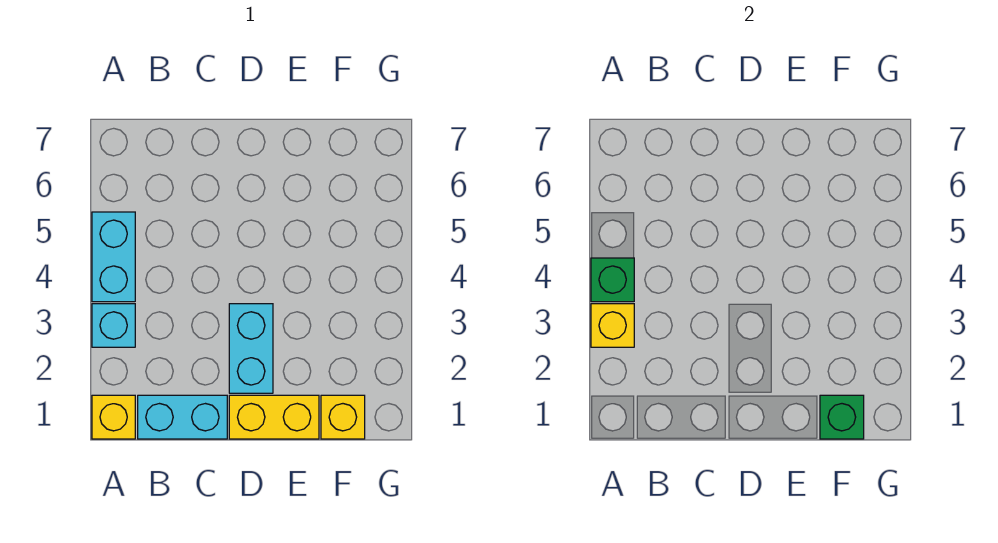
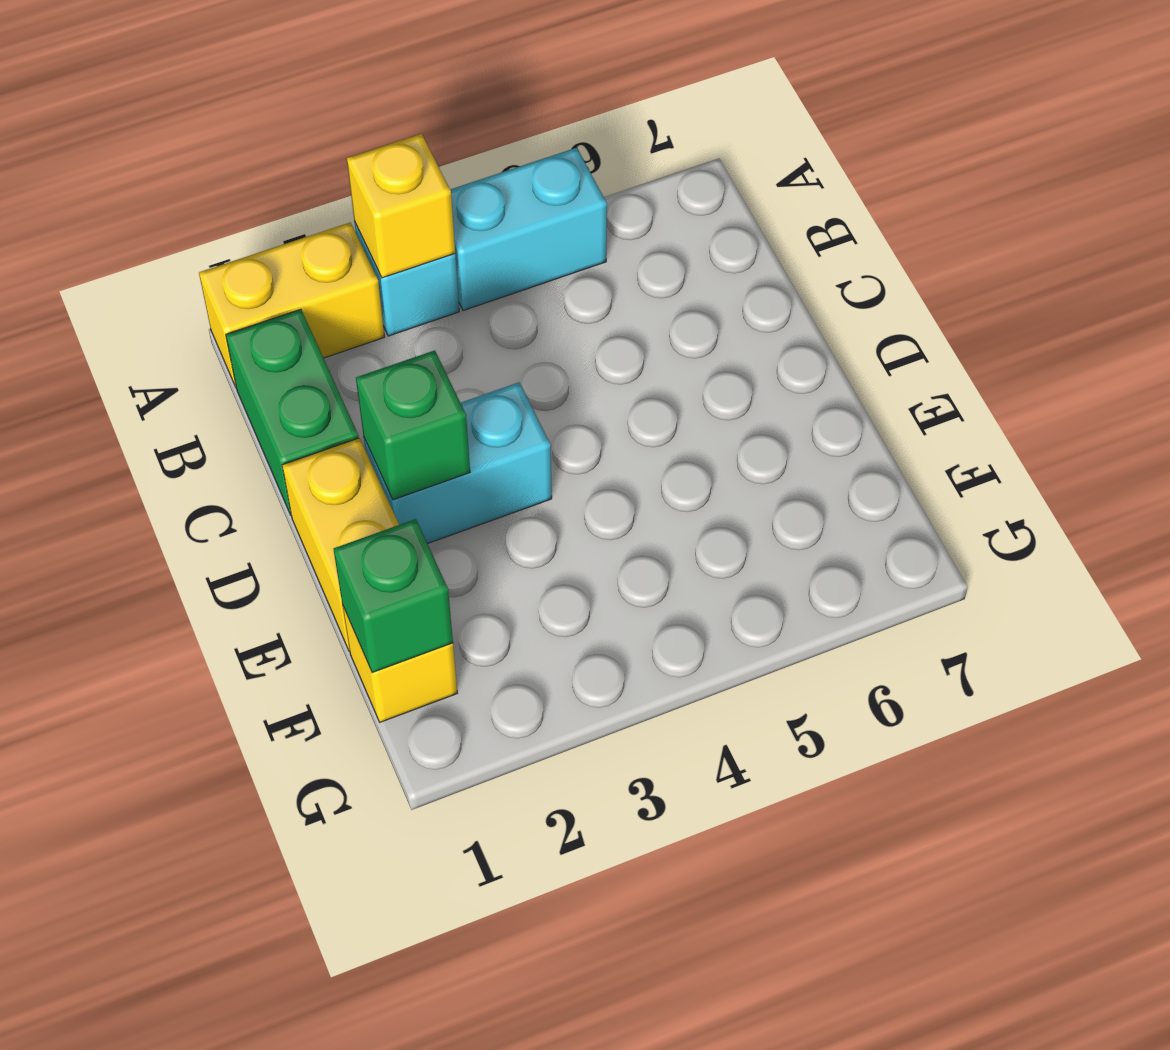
yellow 1x1 brick [92,395,135,439] -> yellow 1x2 brick [199,222,385,387]
green 1x1 brick [591,258,634,302] -> green 1x1 brick moved to [356,350,470,500]
cyan 1x2 brick [138,395,227,439] -> green 1x2 brick [226,309,359,515]

